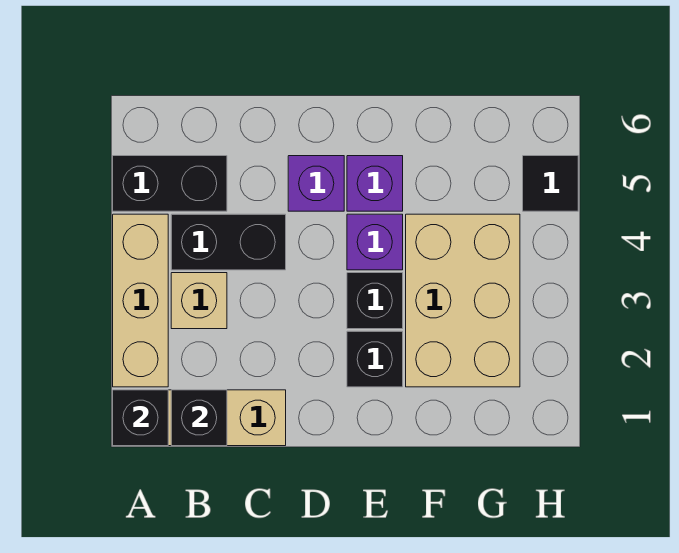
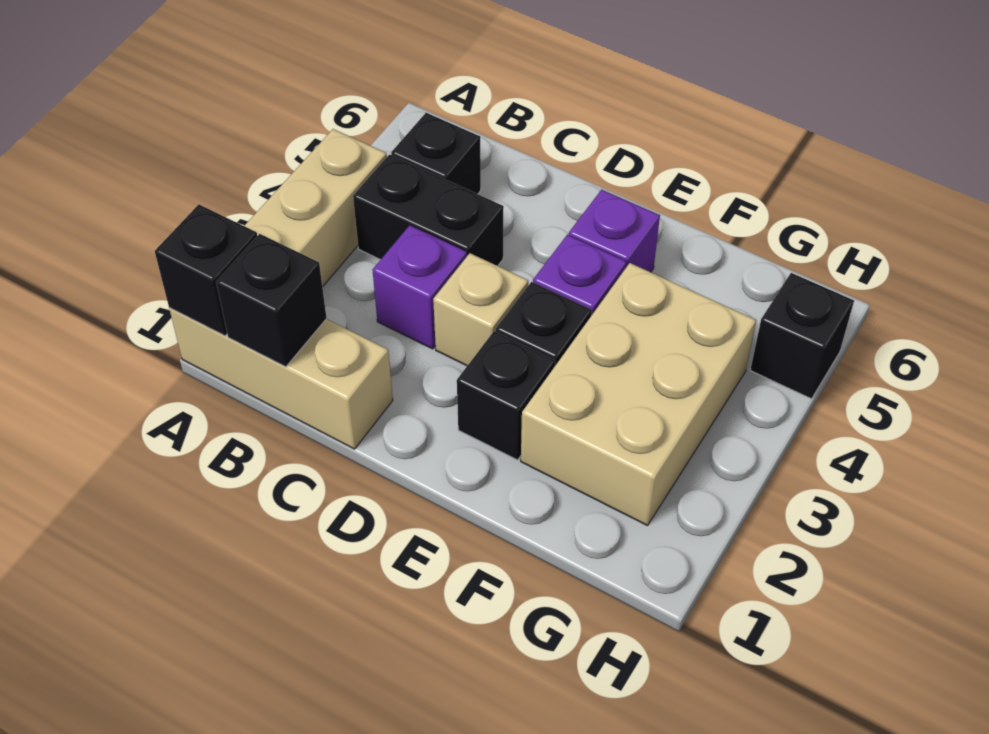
black 1x2 brick [113,156,227,211] -> black 1x1 brick [391,113,481,194]
tan 1x1 brick [171,273,227,329] -> tan 1x1 brick moved to [433,253,528,366]
purple 1x1 brick [288,156,344,211] -> purple 1x1 brick moved to [373,225,467,349]
black 1x1 tile [523,156,578,211] -> black 1x1 brick [750,273,854,399]

